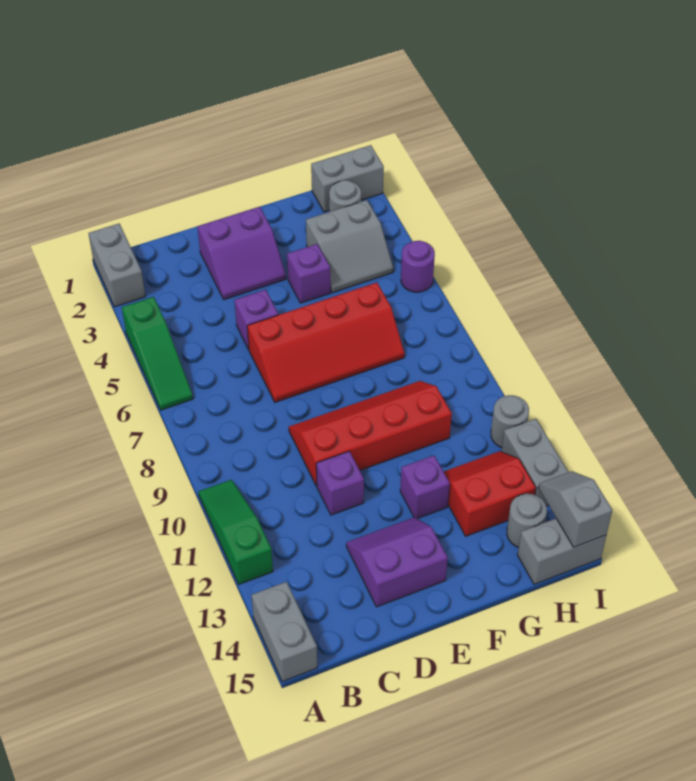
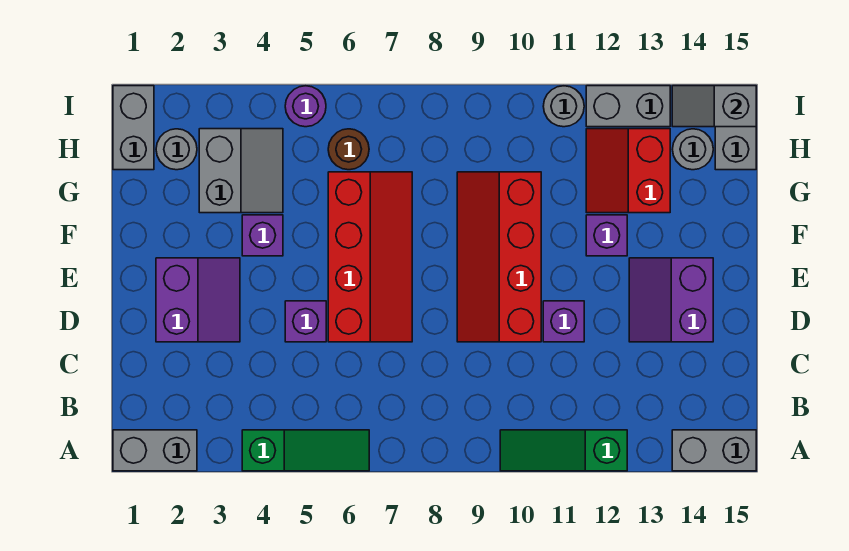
none -> brown 1x1 round brick [328,129,369,170]

